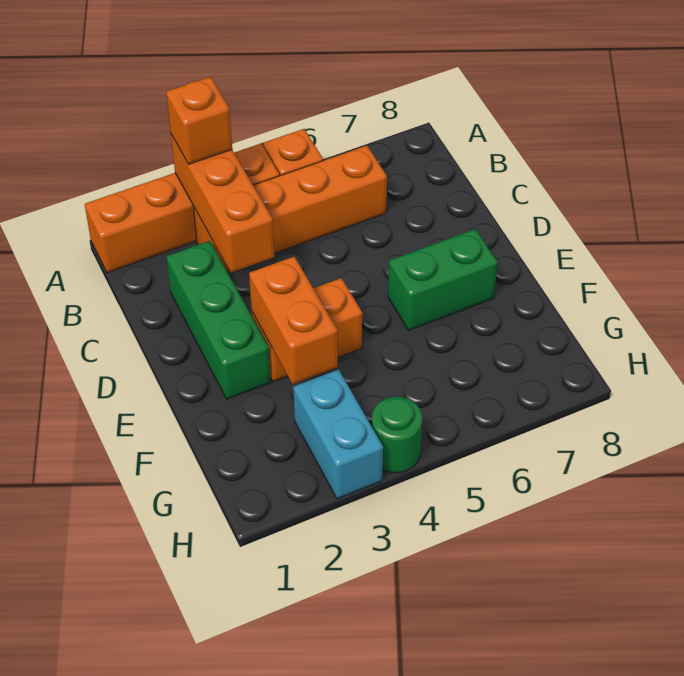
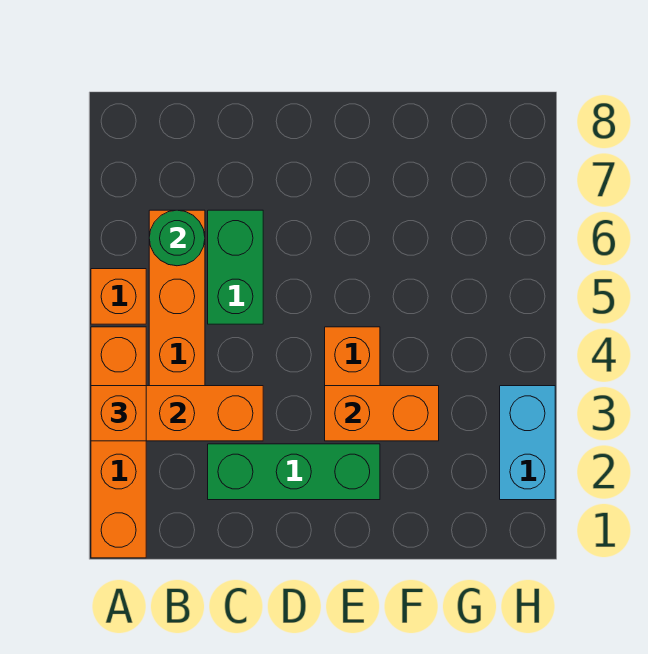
green 1x2 brick [388,229,498,330] -> green 1x2 brick moved to [208,210,263,324]
cyan 1x2 brick [293,369,383,499] -> cyan 1x2 brick turned to [500,386,555,500]
green 1x1 round brick [372,397,422,473] -> green 1x1 round brick moved to [149,210,205,266]

